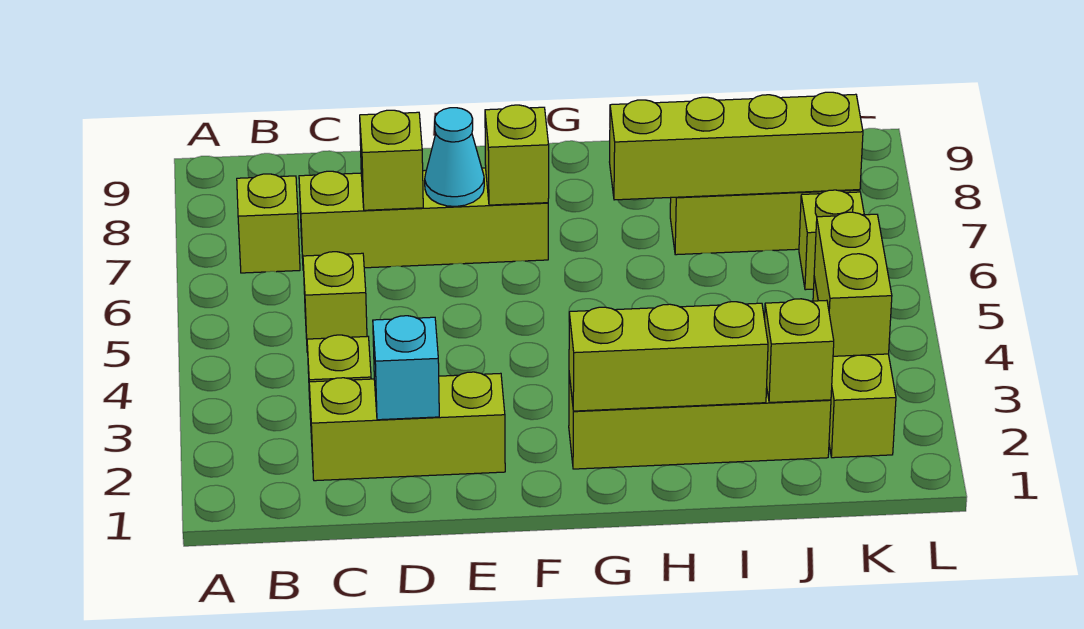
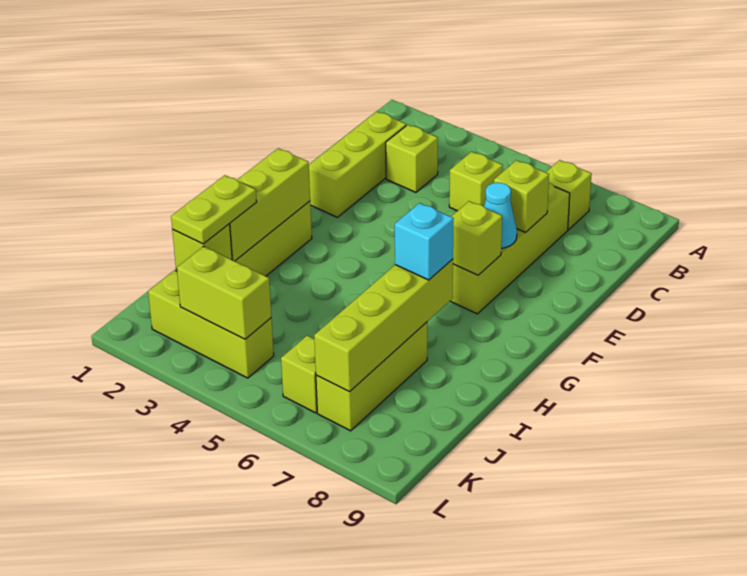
cyan 1x1 brick [373,316,439,420] -> cyan 1x1 brick moved to [395,203,454,280]
none -> lime 1x2 plate [171,175,257,244]

